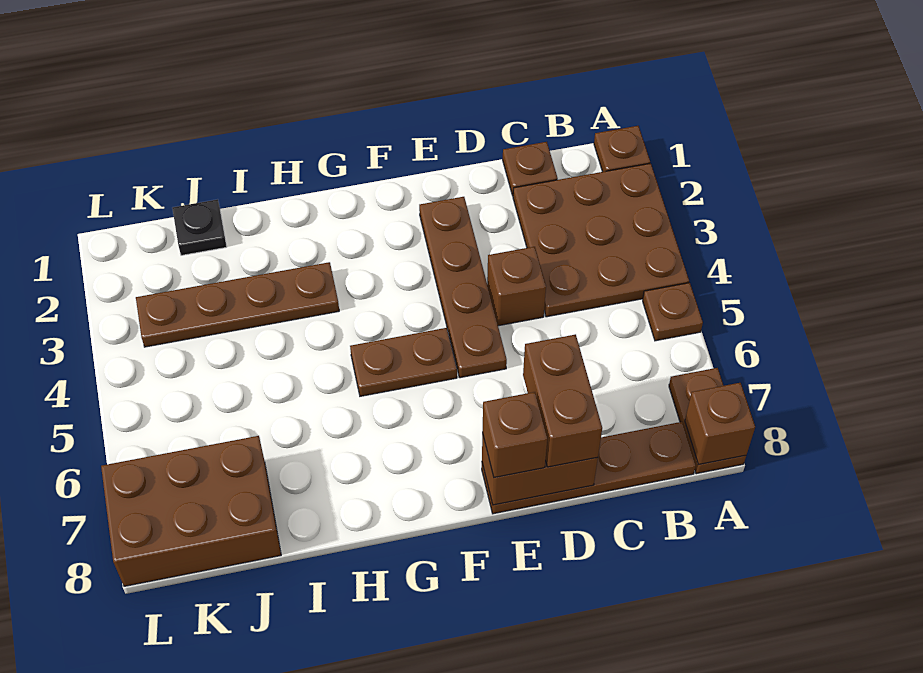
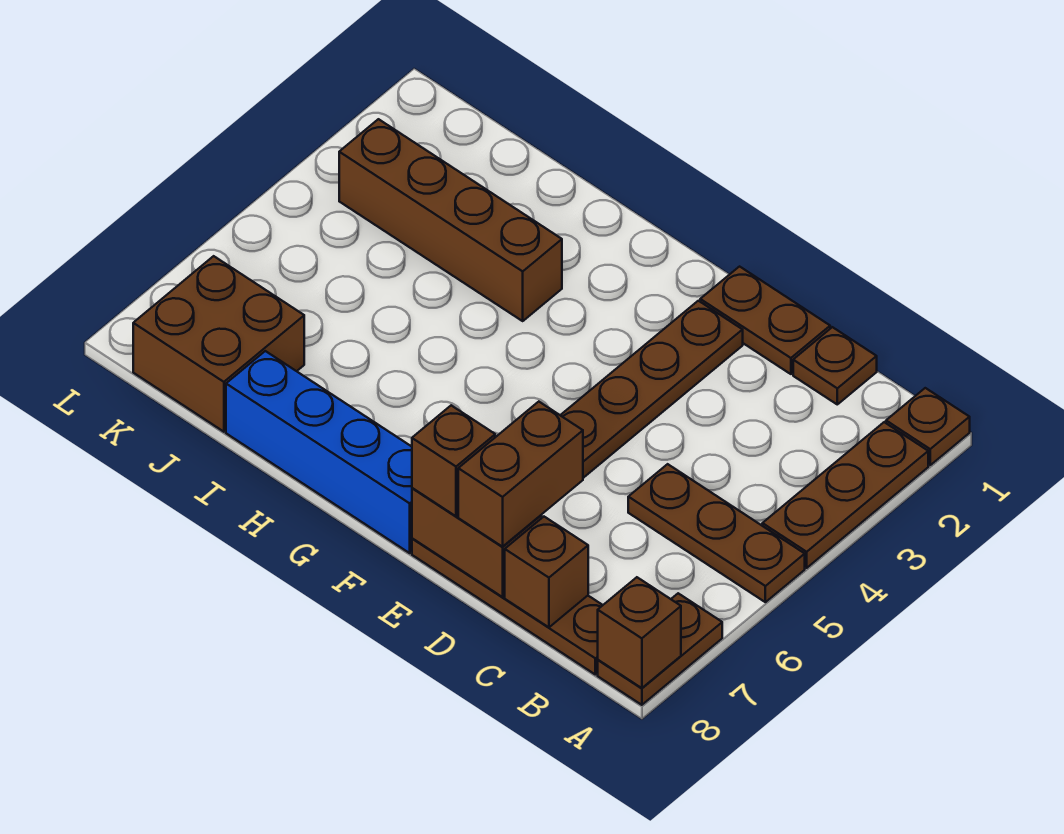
brown 3x3 plate [513,163,689,317] -> brown 1x3 plate [762,422,928,568]
brown 1x1 plate [643,283,703,341] -> brown 1x3 plate [628,464,805,602]
brown 1x1 brick [487,247,546,326] -> brown 1x1 brick moved to [505,517,588,627]
brown 1x2 plate [350,328,457,396] -> brown 1x2 plate moved to [700,267,830,374]
none -> blue 1x4 brick [226,351,412,553]
brown 1x4 plate [136,262,339,347] -> brown 1x4 brick [339,119,562,321]
black 1x1 plate [172,199,227,255] -> none
brown 2x3 brick [101,436,281,586] -> brown 2x2 brick [133,256,304,432]

